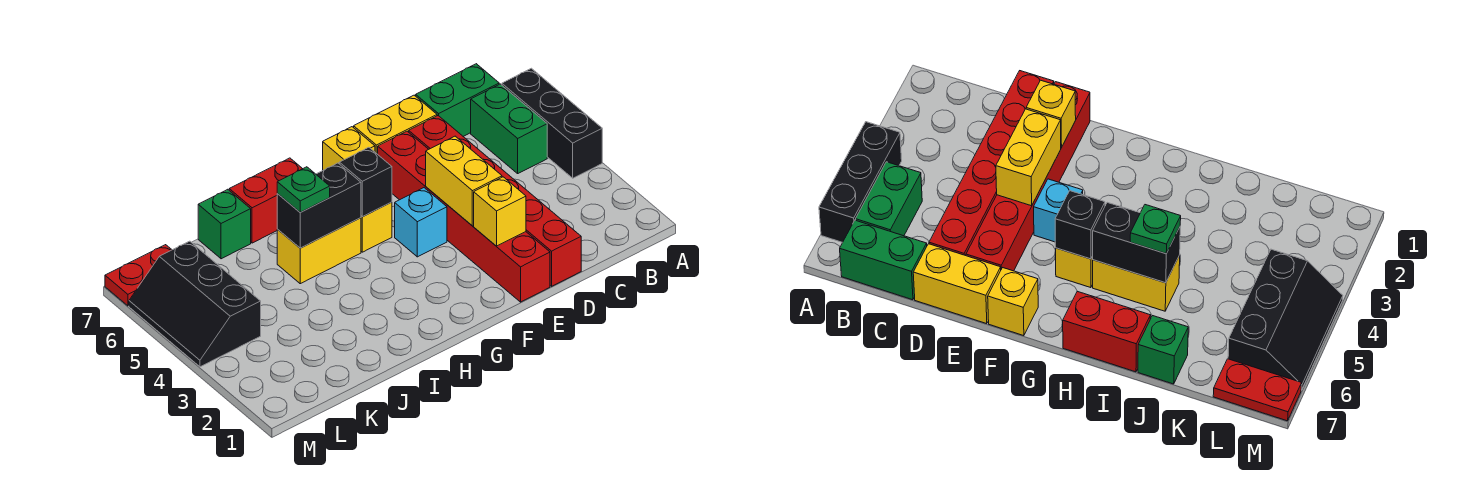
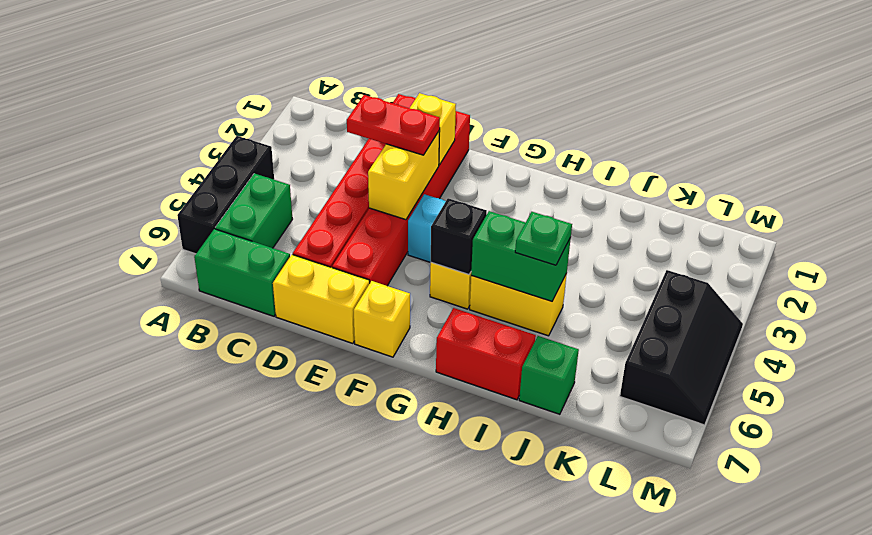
black 1x2 brick [277,163,361,248] -> green 1x2 brick [471,211,571,301]
red 1x2 plate [105,245,172,306] -> red 1x2 plate moved to [347,95,440,155]

